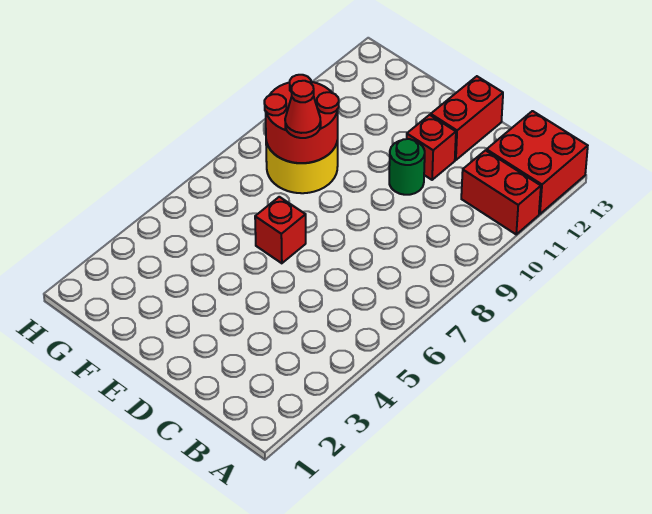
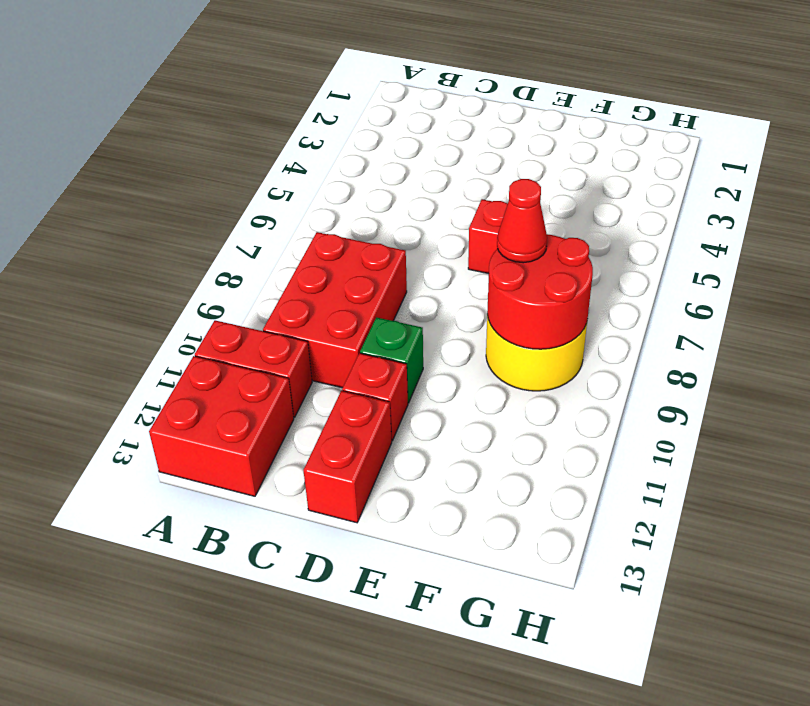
none -> red 2x3 brick [263,232,407,388]
green 1x1 round brick [389,139,425,195] -> green 1x1 brick [360,317,423,403]

